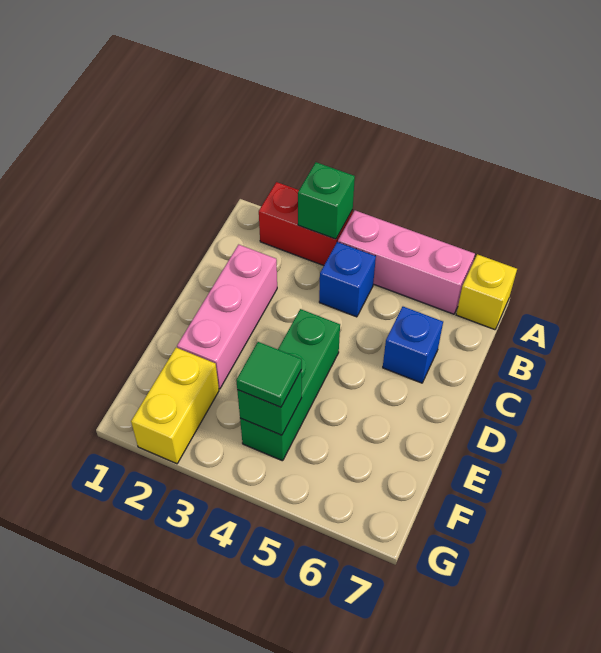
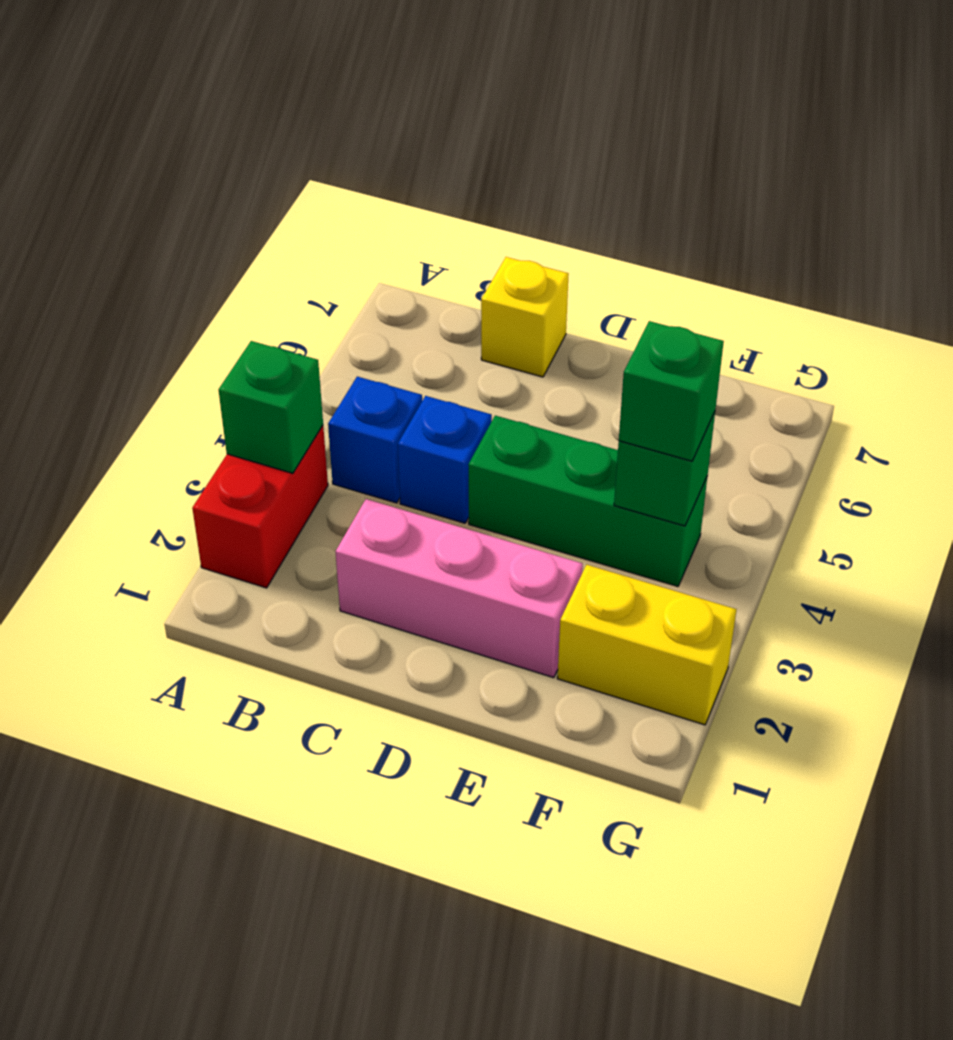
pink 1x3 brick [338,210,475,314] -> none
yellow 1x1 brick [456,254,517,330] -> yellow 1x1 brick moved to [481,257,569,377]
blue 1x1 brick [383,307,443,383] -> blue 1x1 brick moved to [398,396,492,523]
green 1x1 tile [236,342,302,407] -> green 1x1 brick [619,321,724,461]

